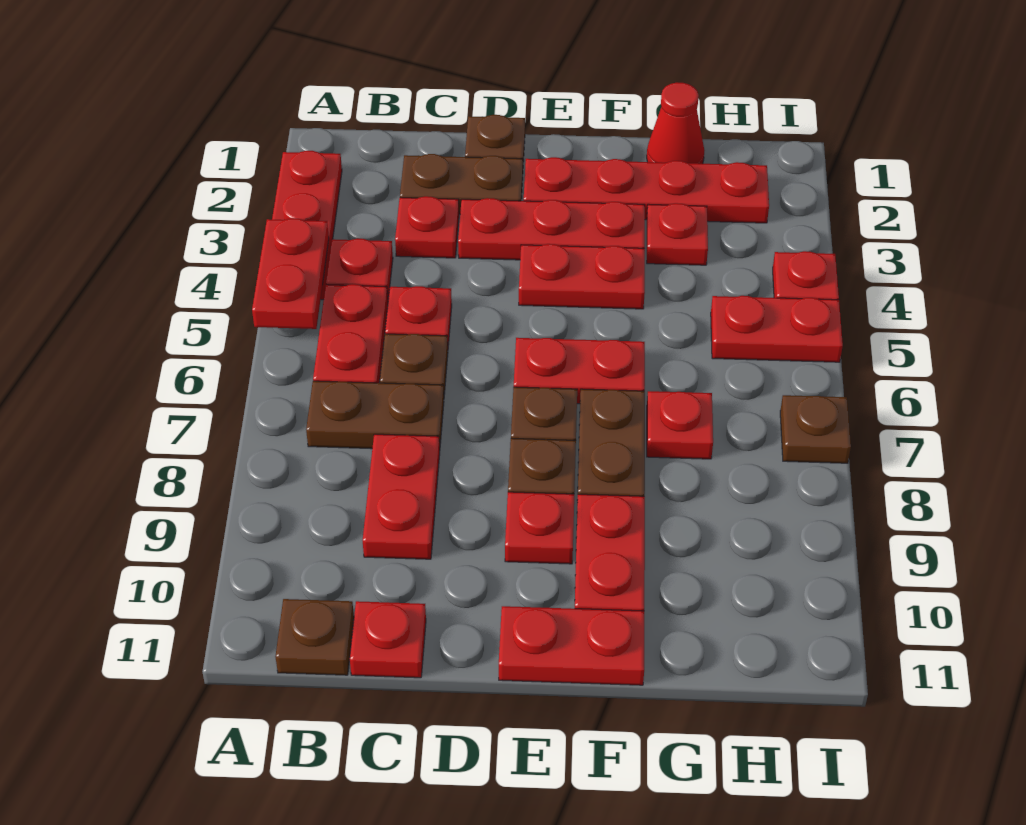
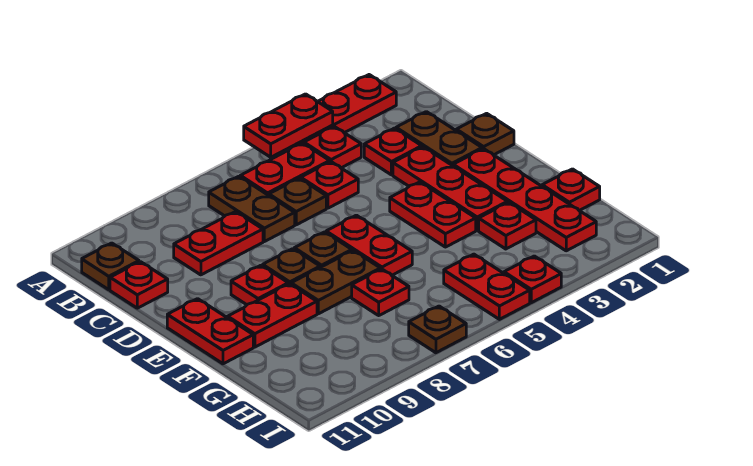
red 1x1 cone [647,82,705,164] -> red 1x1 plate [542,169,600,211]

